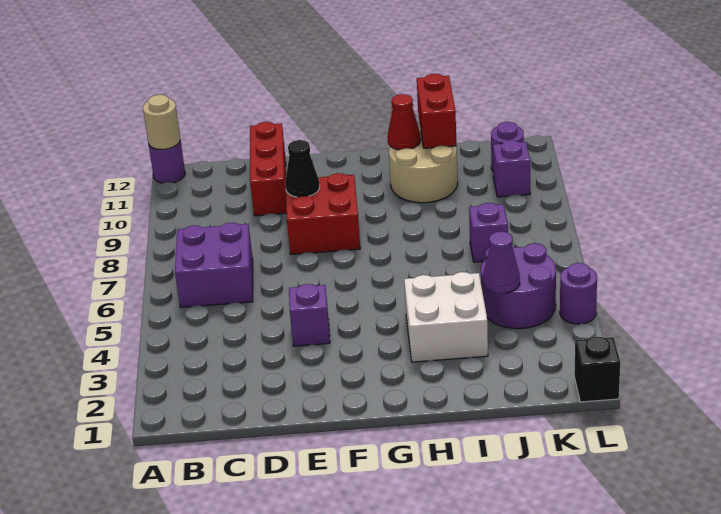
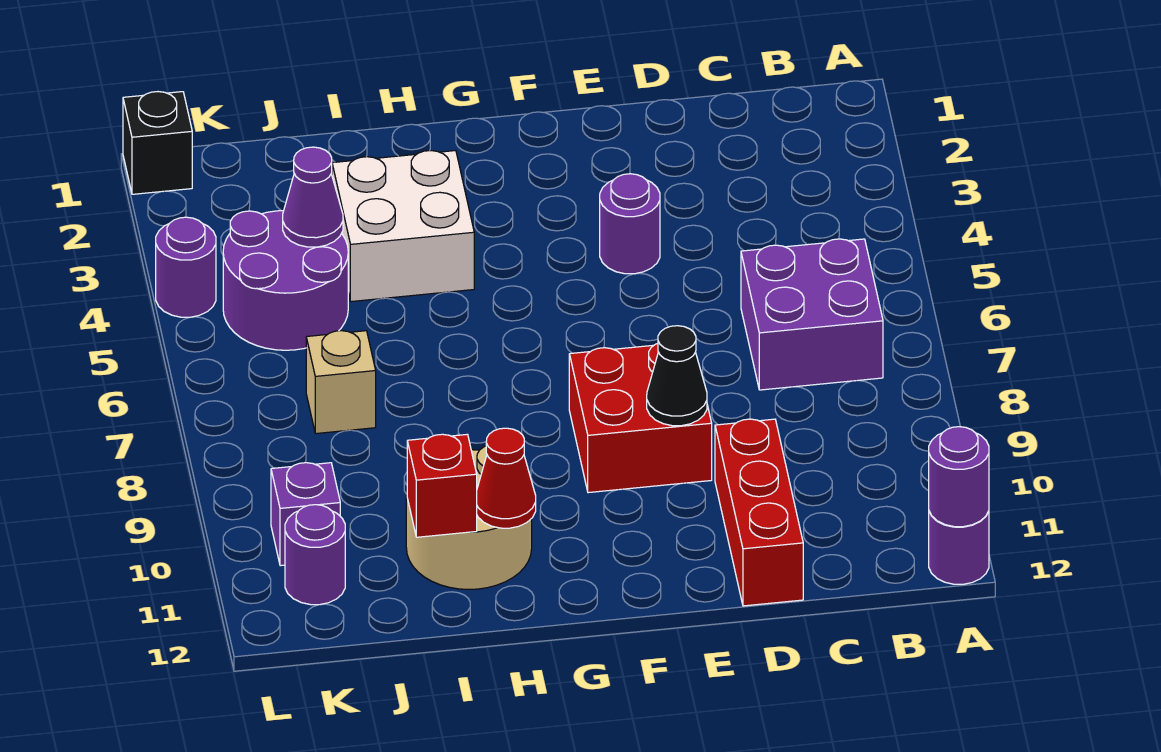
tan 1x1 round brick [143,95,180,150] -> purple 1x1 round brick [929,427,989,527]
purple 1x1 brick [289,284,330,346] -> purple 1x1 round brick [600,174,660,274]
red 1x2 brick [417,74,457,148] -> red 1x1 brick [407,434,477,537]
purple 1x1 brick [469,203,508,262] -> tan 1x1 brick [306,331,376,434]

